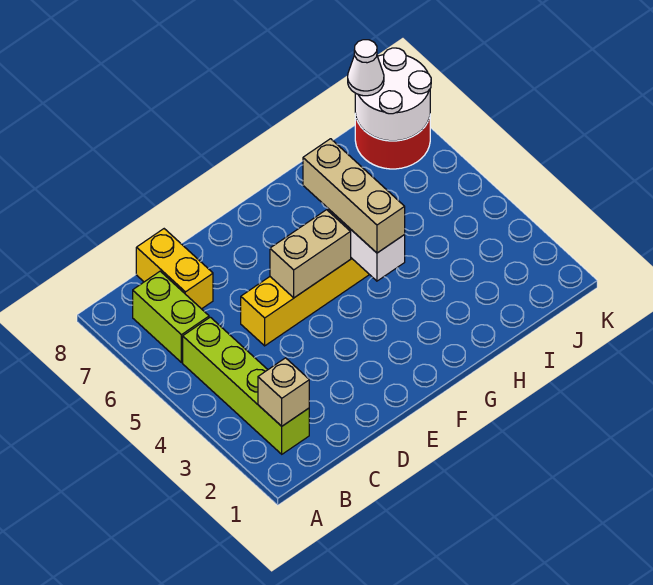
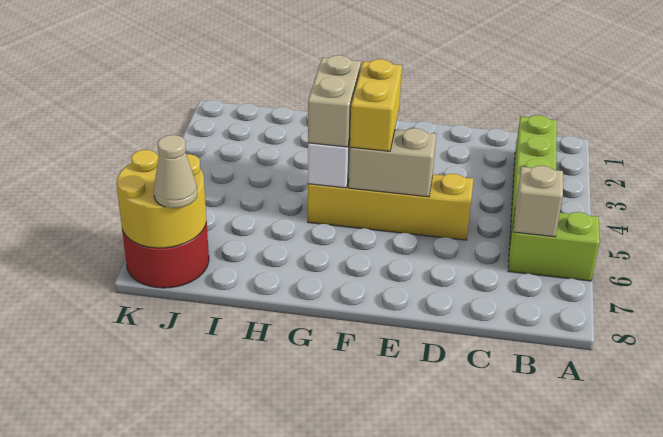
tan 1x1 brick [258,358,309,426] -> tan 1x1 brick moved to [514,166,563,237]
lime 1x2 brick [133,271,209,363] -> lime 1x2 brick turned to [508,212,600,281]
yellow 1x2 brick [136,229,213,309] -> yellow 1x2 brick moved to [350,59,402,151]
tan 1x3 brick [303,139,405,253] -> tan 1x2 brick [308,55,361,147]
white 2x2 round brick [355,48,431,141] -> yellow 2x2 round brick [116,150,206,248]
white 1x1 cone [348,40,384,96] -> tan 1x1 cone [154,135,197,208]

